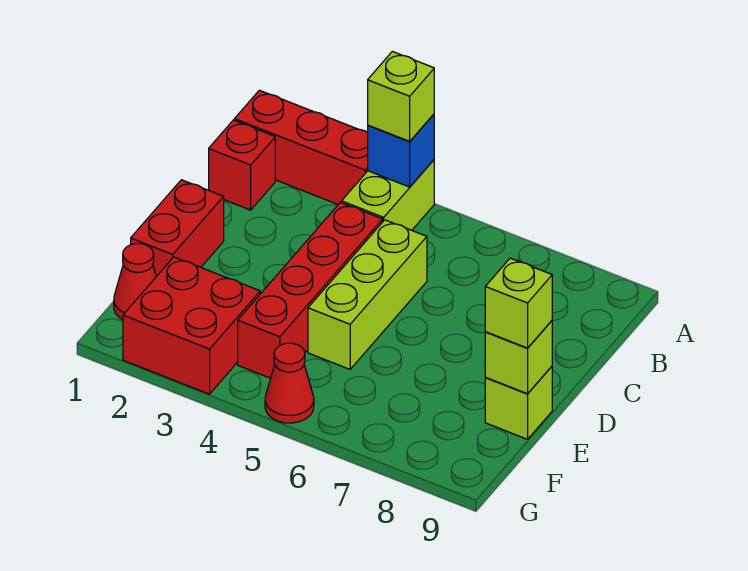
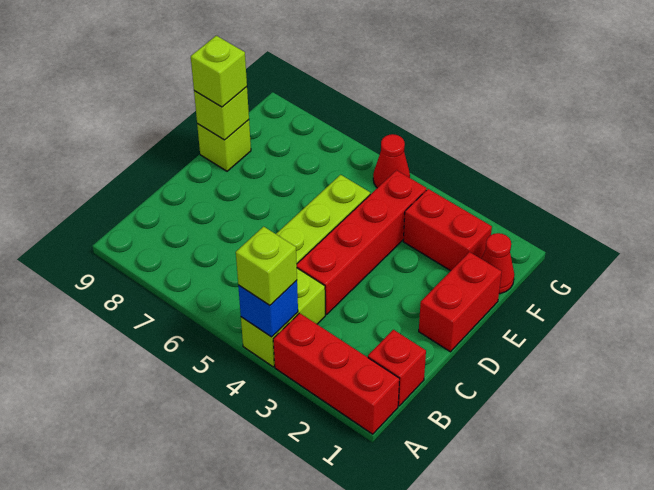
red 2x2 brick [123,257,260,394] -> red 1x2 brick [403,189,492,271]

